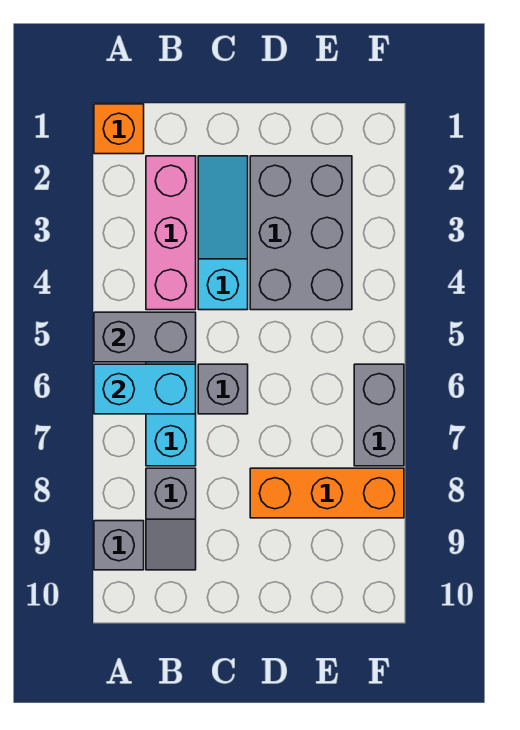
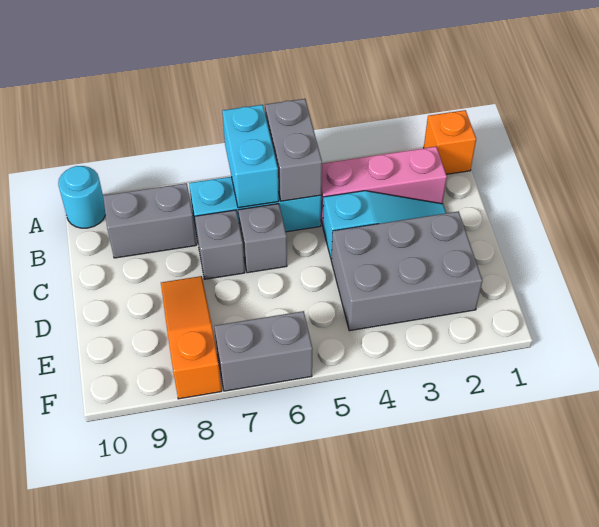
grey 1x1 brick [94,521,144,570] -> grey 1x1 brick moved to [195,210,245,279]
none -> cyan 1x1 round brick [58,166,105,228]
grey 1x2 slope [146,468,196,570] -> grey 1x2 brick [103,183,196,258]
orange 1x3 brick [250,468,404,518] -> orange 1x3 slope [161,276,222,399]

